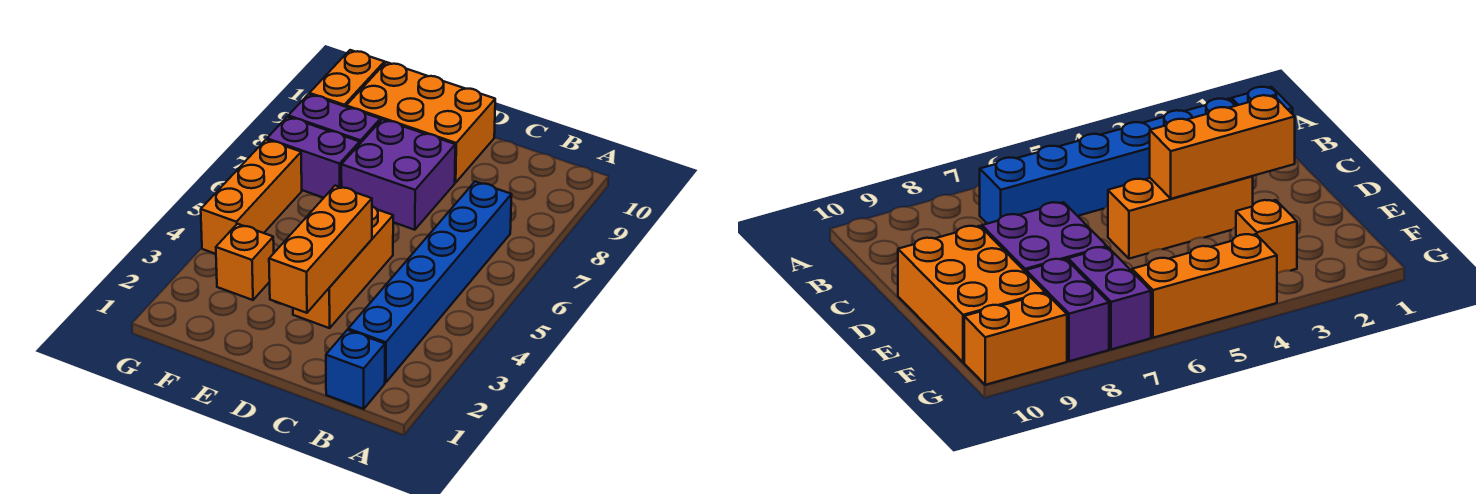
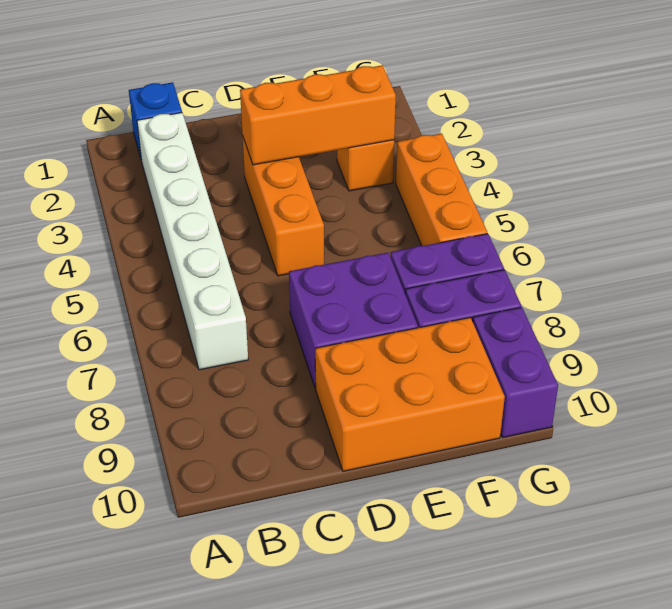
blue 1x6 brick [348,181,512,383] -> white 1x6 brick [137,113,248,370]
orange 1x3 brick [269,185,372,313] -> orange 1x3 brick turned to [240,65,396,165]
orange 1x2 brick [309,50,385,107] -> purple 1x2 brick [473,307,558,438]

